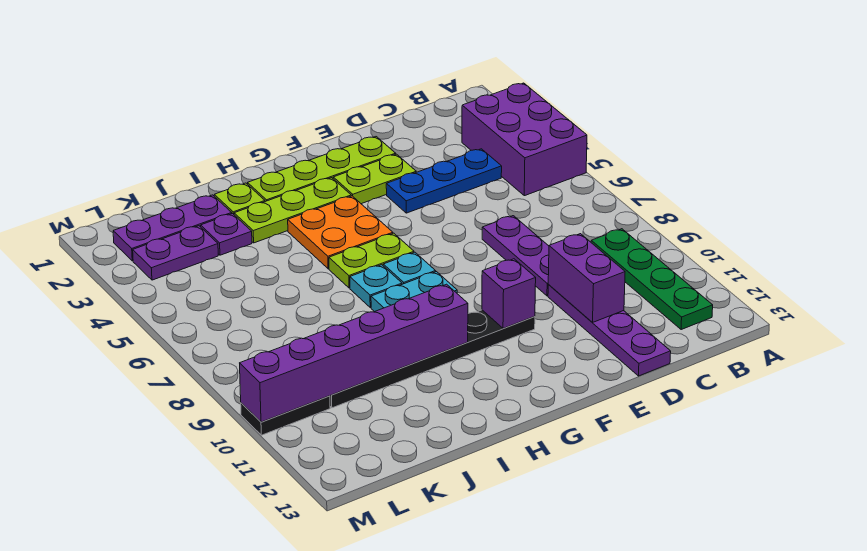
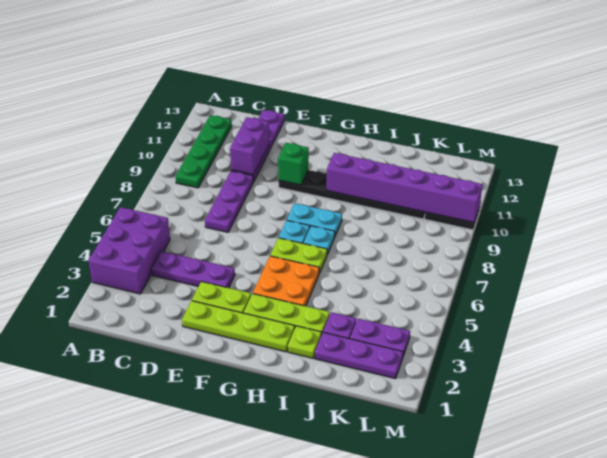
blue 1x3 plate [386,149,502,213] -> purple 1x3 plate [151,251,235,288]
purple 1x1 brick [482,259,536,329] -> green 1x1 brick [278,143,309,185]

